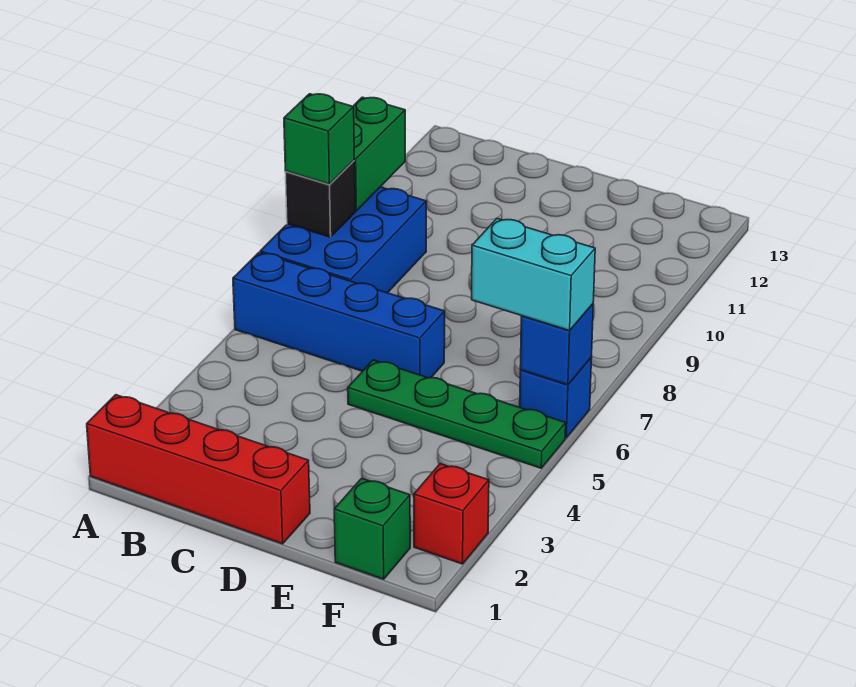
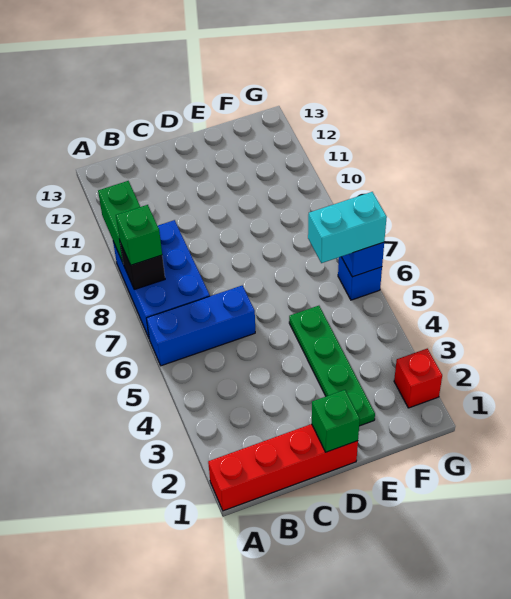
blue 1x4 brick [233,252,445,378] -> blue 1x3 brick [146,286,255,366]
green 1x4 plate [348,360,566,468] -> green 1x4 plate turned to [289,306,375,426]
green 1x1 brick [334,478,410,579] -> green 1x1 brick moved to [312,390,360,452]

